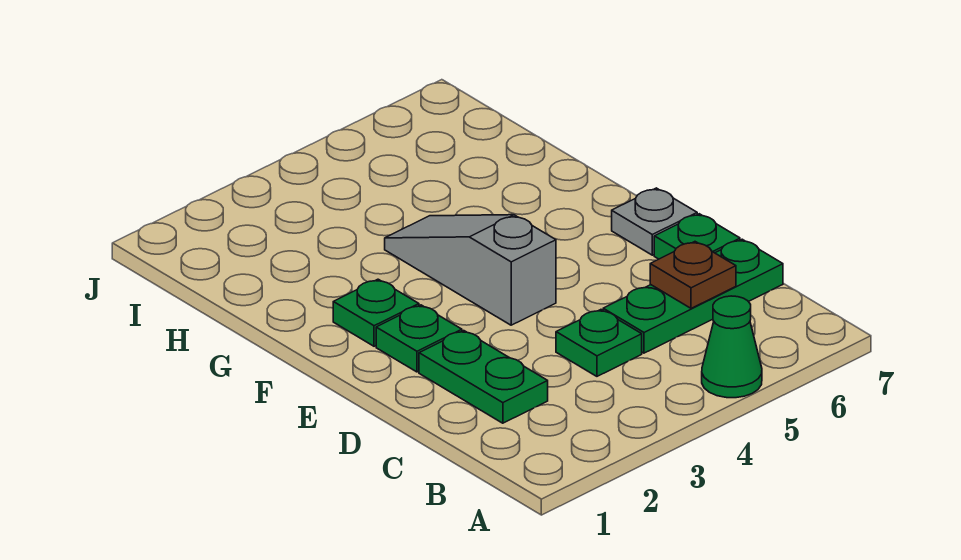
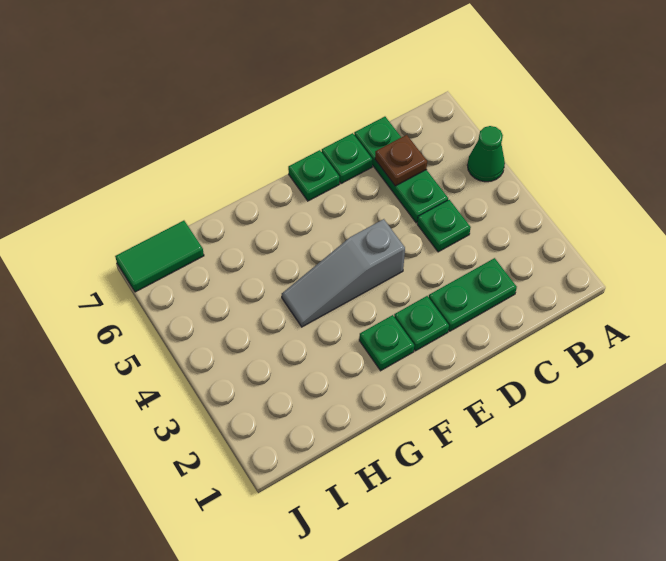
grey 1x1 plate [612,188,697,255] -> green 1x1 plate [288,150,339,201]
none -> green 1x2 tile [115,221,204,292]

